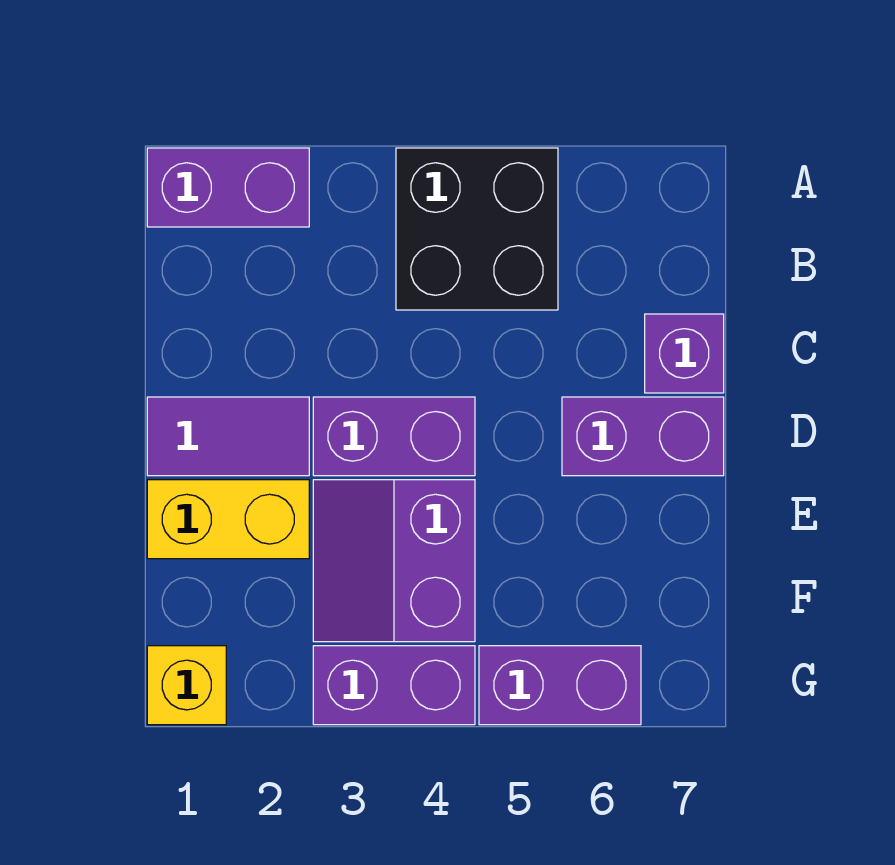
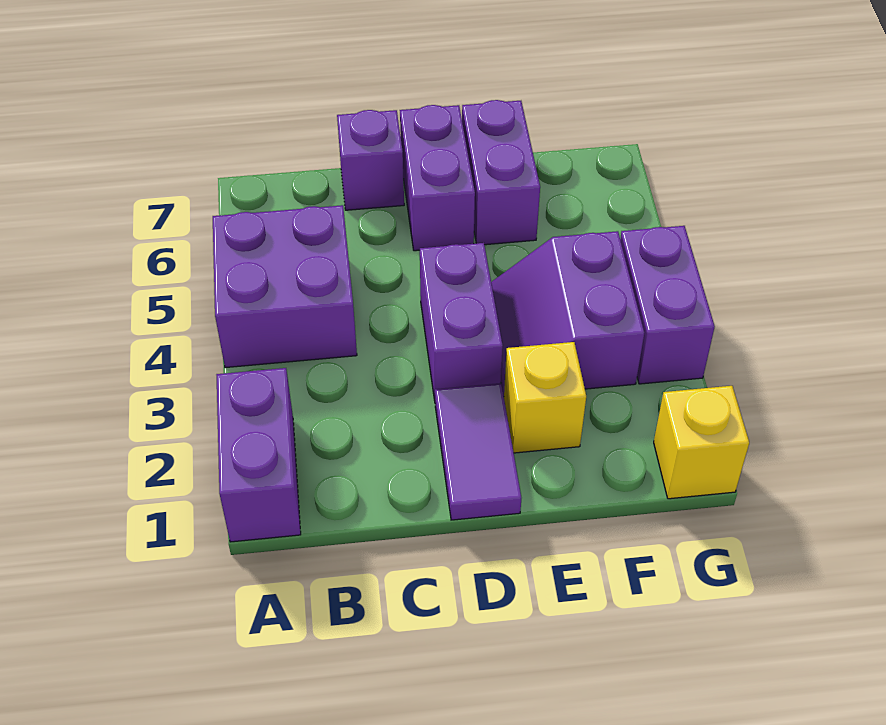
black 2x2 brick [396,148,558,310] -> purple 2x2 brick [213,205,357,368]
yellow 1x2 brick [147,480,309,559] -> yellow 1x1 brick [504,342,586,453]
purple 2x2 slope [313,480,475,642] -> purple 2x2 slope turned to [491,231,644,396]
purple 1x2 brick [479,646,641,725] -> purple 1x2 brick moved to [462,100,540,245]

